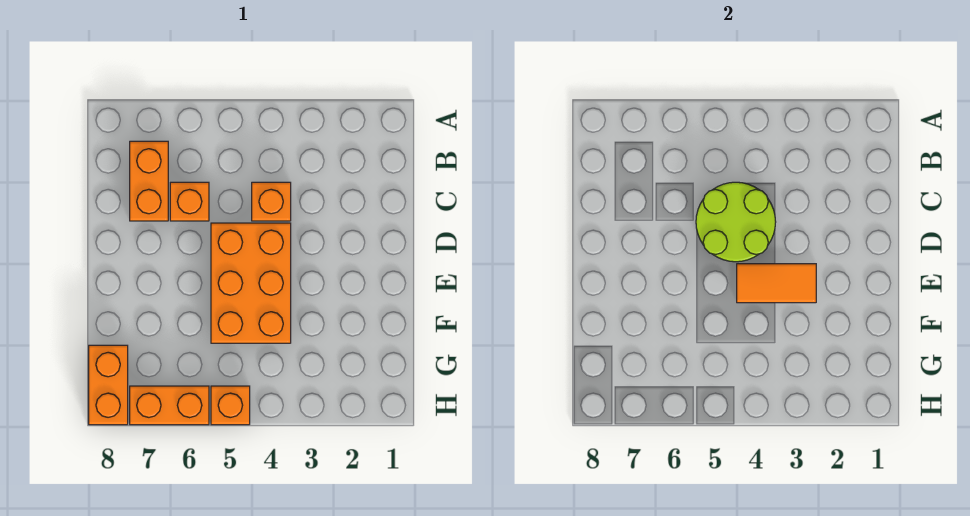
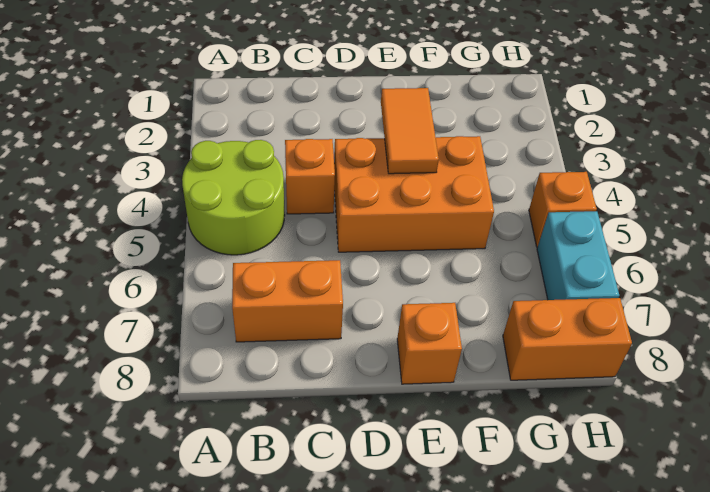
lime 2x2 round brick [696,182,776,262] -> lime 2x2 round brick moved to [182,140,285,255]
orange 1x1 brick [170,182,209,221] -> orange 1x1 brick moved to [397,303,462,384]
orange 1x2 brick [130,386,209,425] -> cyan 1x2 brick [537,211,619,300]

